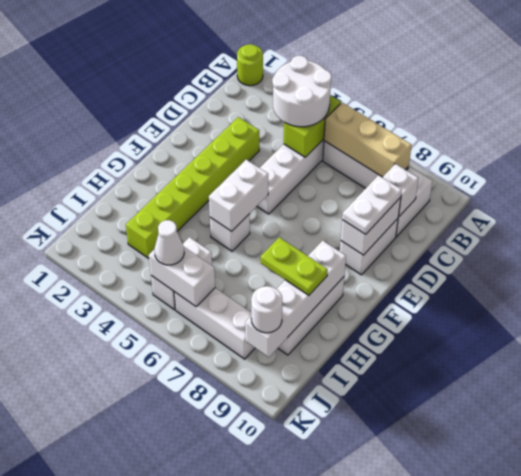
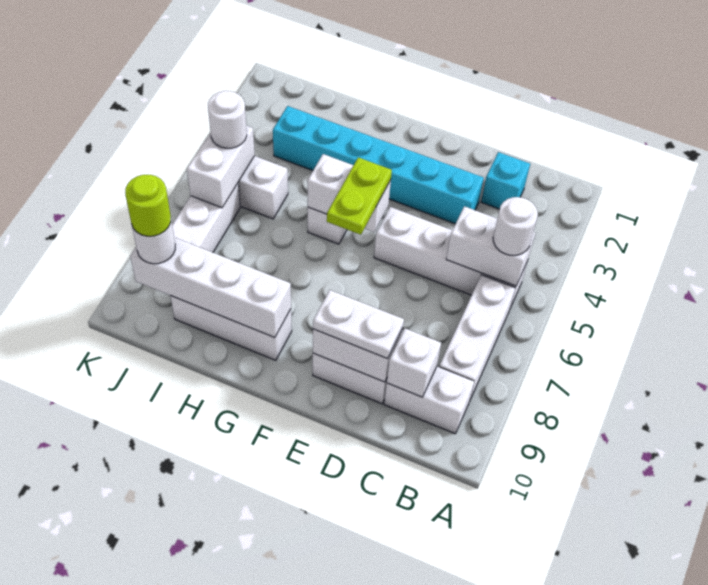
lime 1x1 round brick [237,44,263,86] -> lime 1x1 round brick moved to [125,175,171,236]
white 2x2 round brick [272,56,332,127] -> white 1x1 round brick [493,197,538,255]
lime 1x2 brick [284,95,341,157] -> white 1x2 brick [446,206,535,286]
tan 1x3 brick [324,103,412,177] -> none
none -> cyan 1x1 brick [481,152,530,209]
lime 1x6 brick [126,117,259,258] -> cyan 1x6 brick [273,106,484,224]
lime 1x2 plate [261,237,328,295] -> lime 1x2 plate moved to [327,157,392,235]
white 1x1 cone [154,220,184,265] -> white 1x1 round brick [208,91,247,148]

